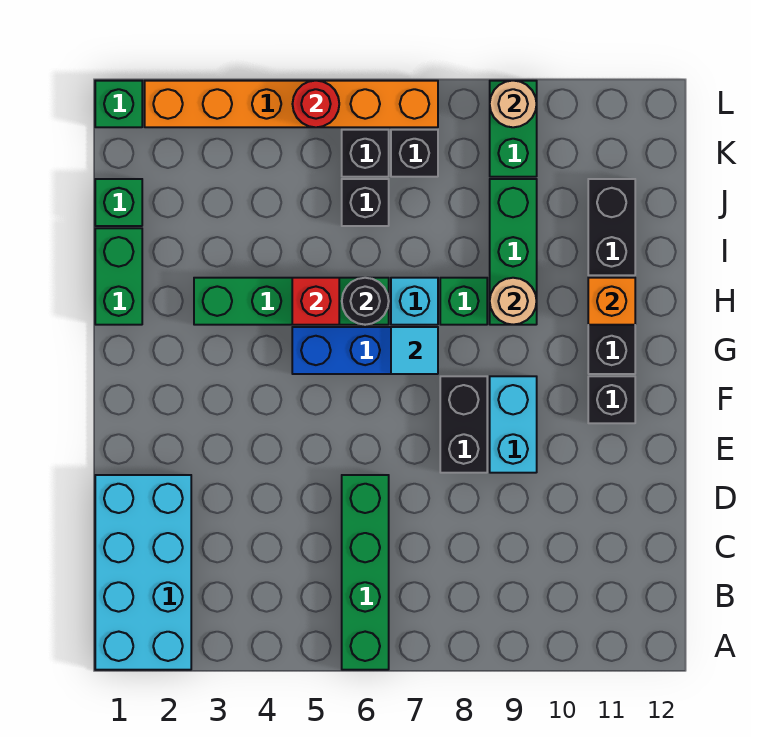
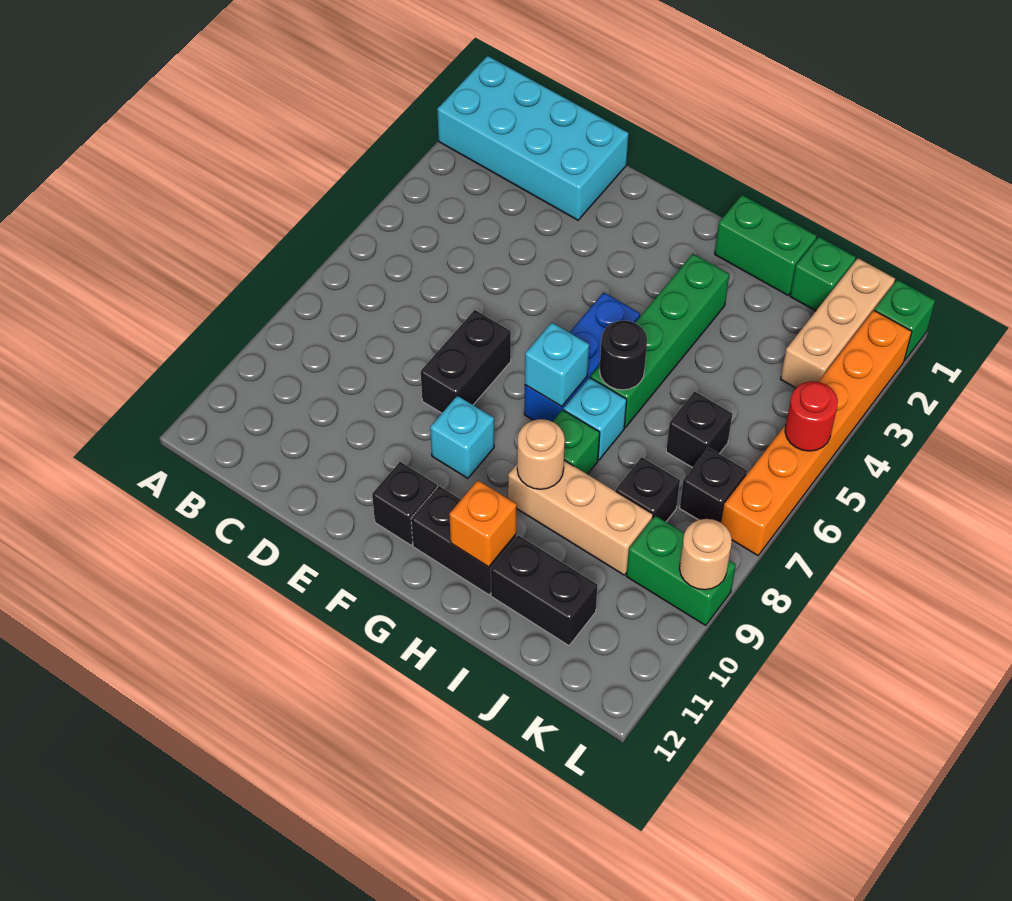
green 1x4 brick [342,475,389,670] -> none
black 1x2 brick [440,376,487,473] -> black 1x2 brick turned to [421,310,511,413]
cyan 1x2 brick [490,376,537,473] -> cyan 1x1 brick [430,396,494,478]
cyan 1x1 tile [391,327,438,374] -> cyan 1x1 brick [525,322,589,406]
red 1x1 brick [292,278,339,325] -> none
green 1x3 brick [490,179,537,325] -> tan 1x3 brick [508,460,653,575]
none -> tan 1x3 brick [781,258,895,388]
black 1x1 brick [342,130,389,177] -> black 1x1 brick moved to [616,457,680,522]

